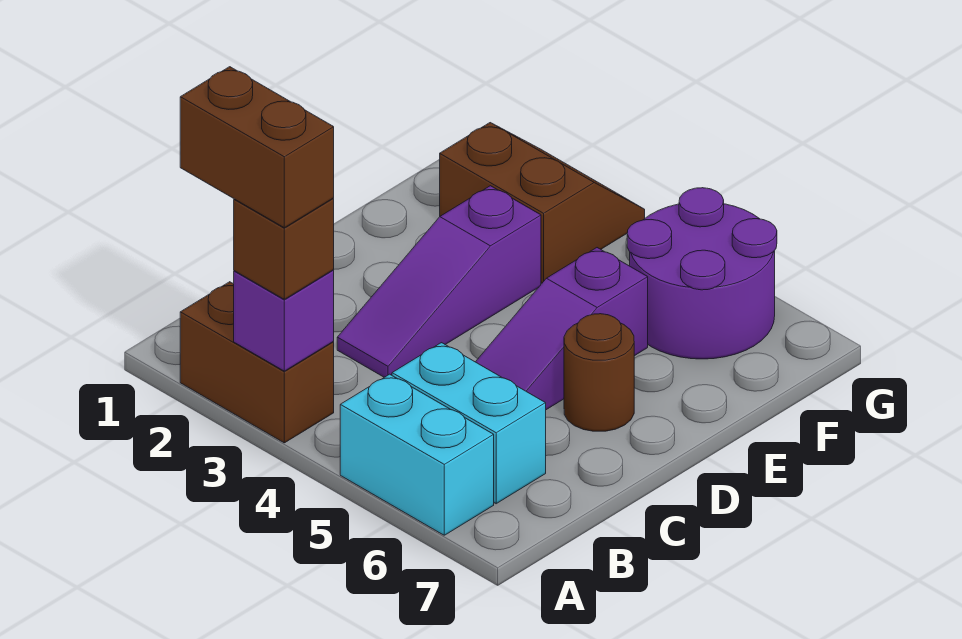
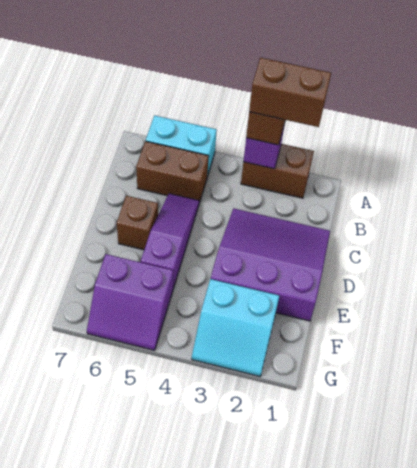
cyan 1x2 brick [392,343,546,504] -> brown 1x2 brick [136,141,209,203]
purple 1x3 slope [337,186,541,377] -> purple 3x3 slope [211,208,330,321]
brown 1x1 round brick [564,314,634,431] -> brown 1x1 brick [117,196,158,250]
brown 2x2 slope [440,123,645,283] -> cyan 2x2 slope [192,279,279,376]
purple 2x2 round brick [627,188,777,359] -> purple 2x2 slope [87,254,173,351]

